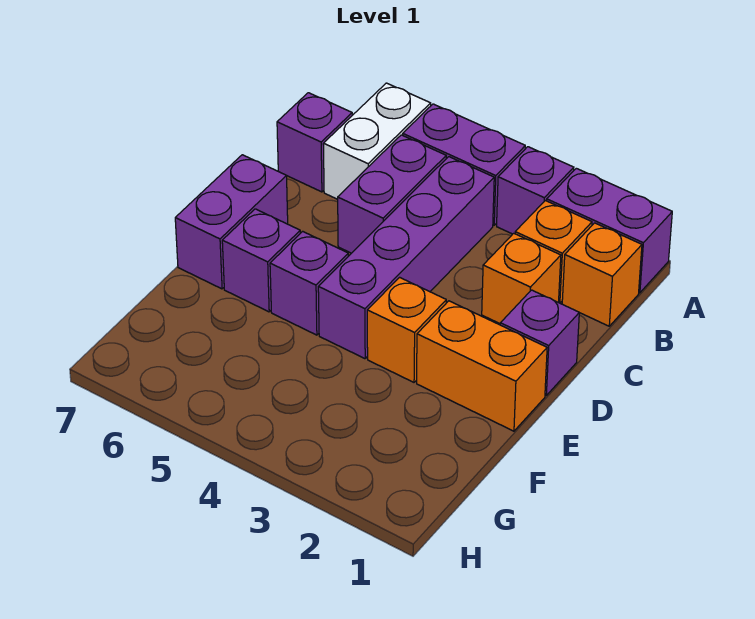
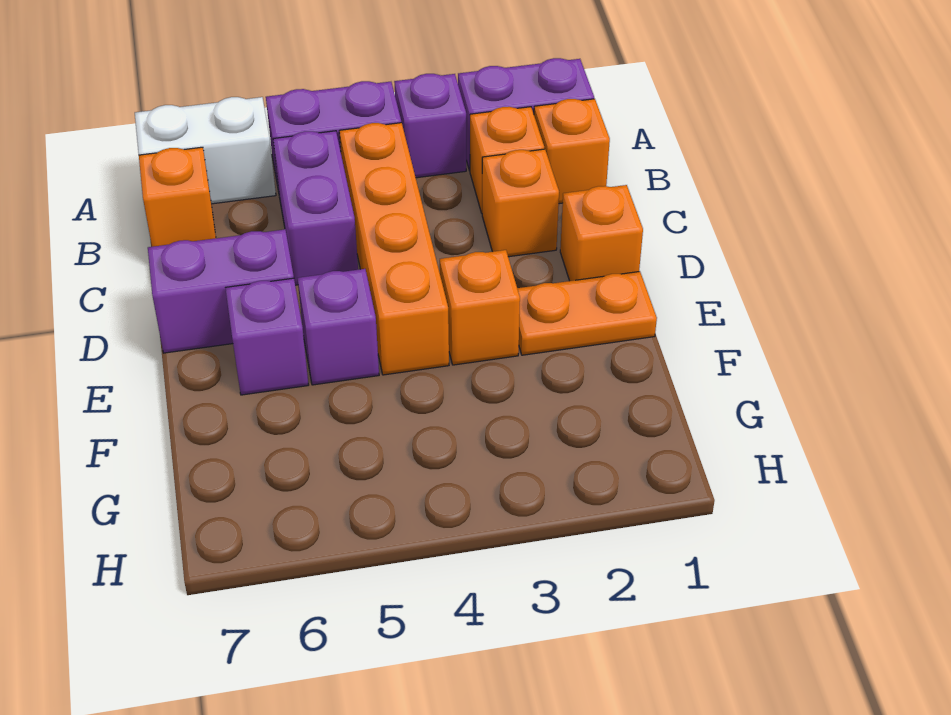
white 1x2 brick [323,83,431,199] -> white 1x2 brick turned to [135,97,276,204]
purple 1x4 brick [318,157,494,359] -> orange 1x4 brick [339,123,449,375]
purple 1x1 brick [277,93,352,192] -> orange 1x1 brick [139,147,216,247]
purple 1x1 brick [500,290,579,395] -> orange 1x1 brick [560,185,643,281]
purple 1x2 brick [175,155,288,289] -> purple 1x2 brick turned to [148,229,294,353]
orange 1x2 brick [417,301,547,431] -> orange 1x2 plate [517,272,657,355]

